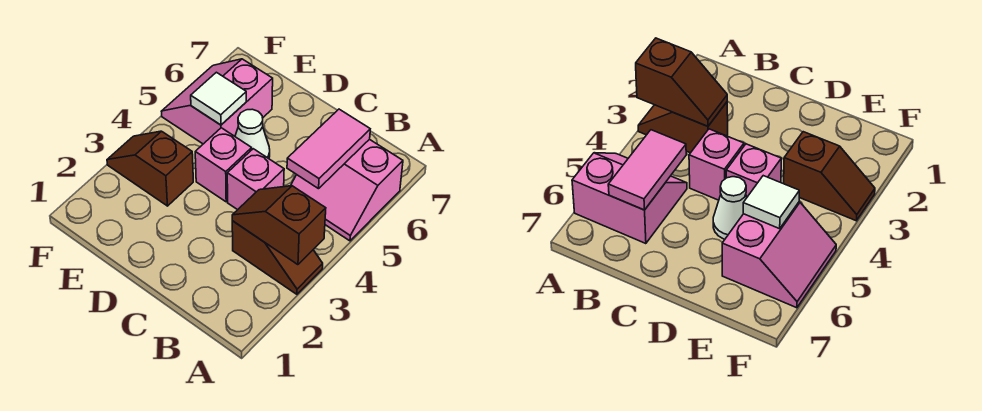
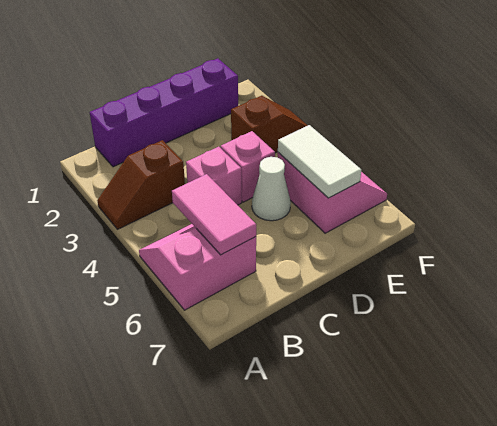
brown 1x2 slope [232,186,326,265] -> none
none -> purple 1x4 brick [90,58,238,167]
white 1x1 tile [191,72,246,125] -> white 1x2 tile [278,125,361,198]

